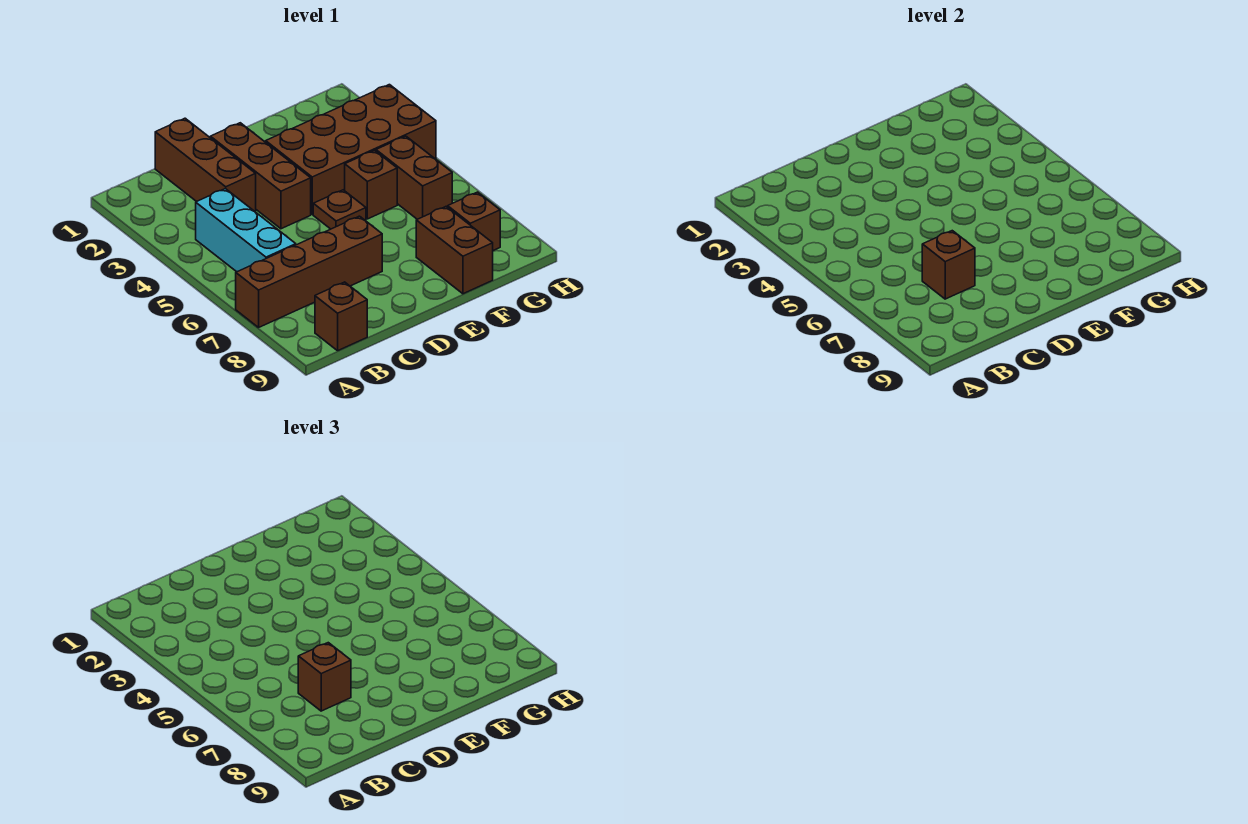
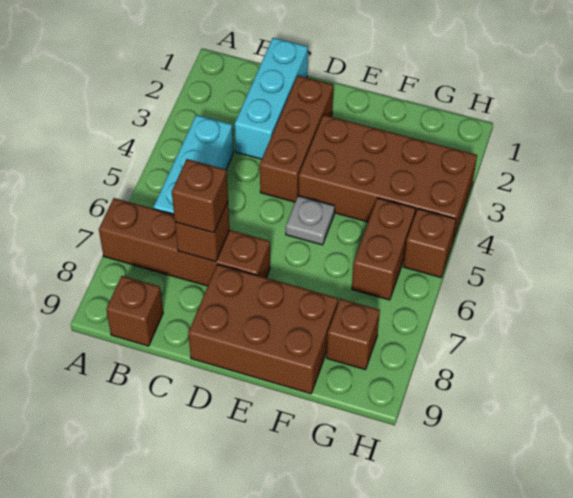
brown 1x3 brick [155,118,256,211] -> cyan 1x3 brick [235,38,308,159]
brown 1x1 plate [313,190,366,229] -> grey 1x1 plate [286,196,335,245]
brown 1x1 brick [345,150,397,219] -> brown 1x1 brick moved to [404,209,456,277]
brown 1x2 brick [416,207,493,294] -> brown 2x3 brick [188,264,338,394]

